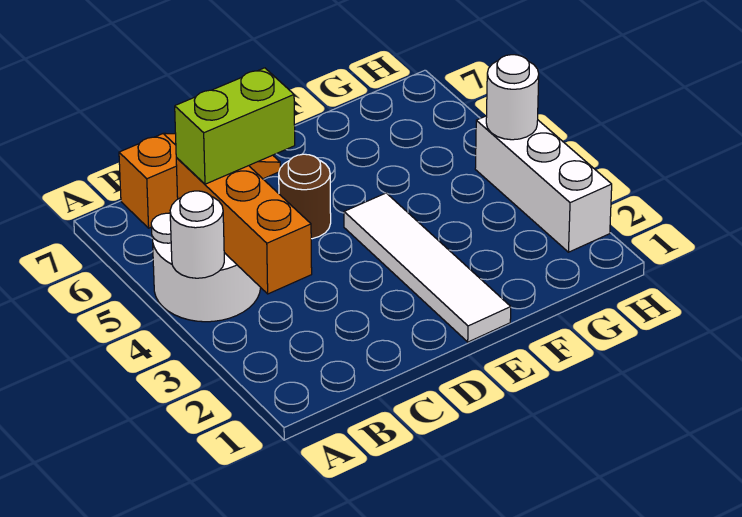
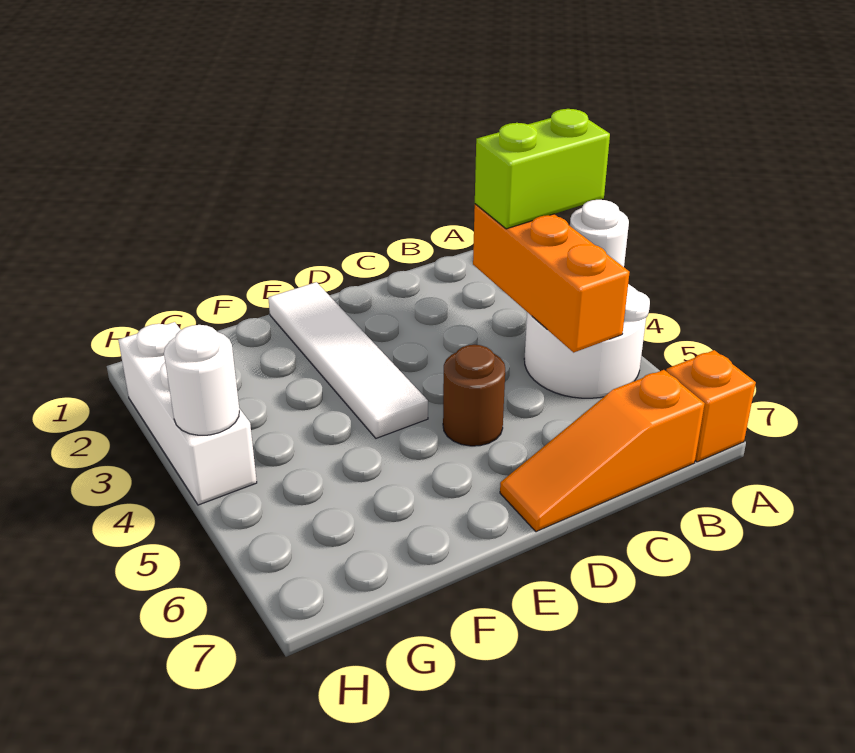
none -> orange 1x1 brick [666,350,756,462]
lime 1x2 brick [175,68,295,184] -> lime 1x2 brick moved to [475,109,610,229]

